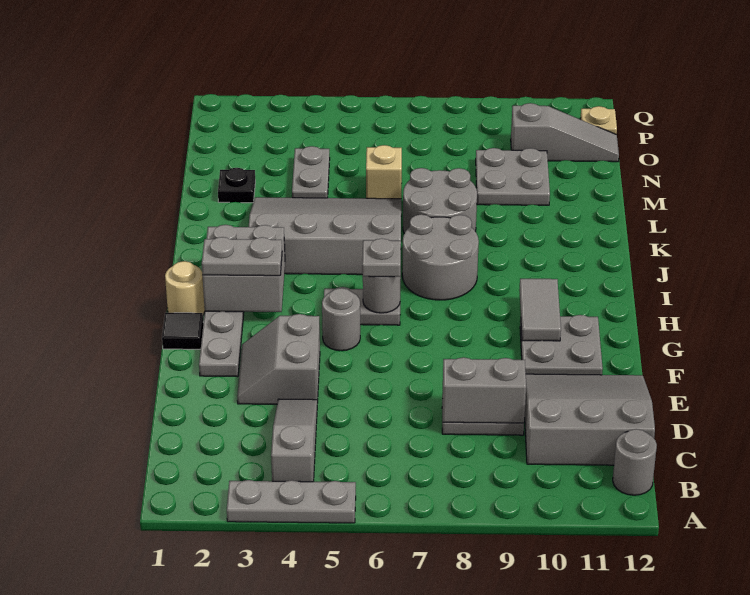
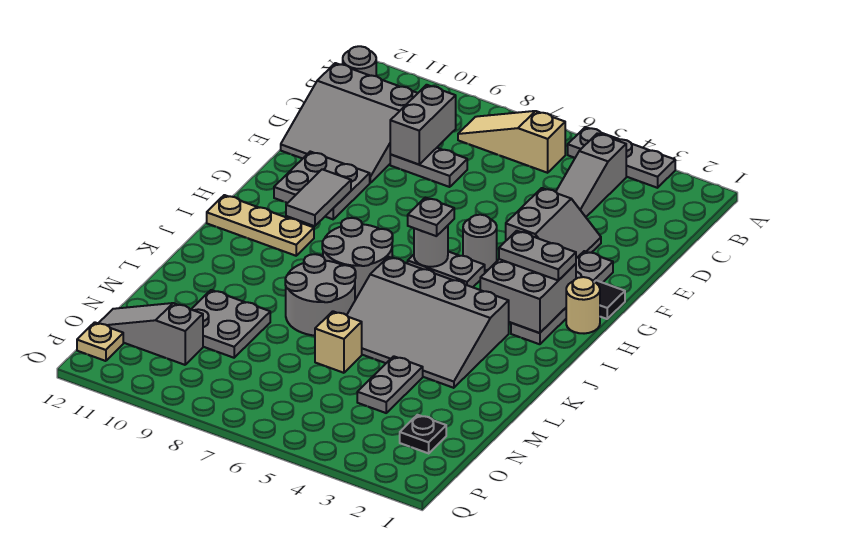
none -> tan 1x3 slope [458,111,565,173]
grey 1x2 brick [442,357,526,423] -> grey 1x2 brick turned to [390,85,456,164]
none -> tan 1x3 plate [207,195,314,256]
black 1x1 plate [218,168,255,203] -> black 1x1 plate moved to [400,415,446,453]

